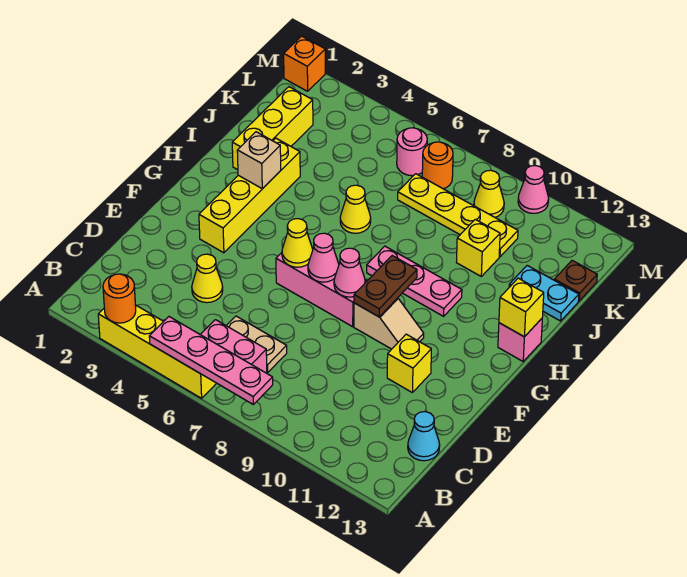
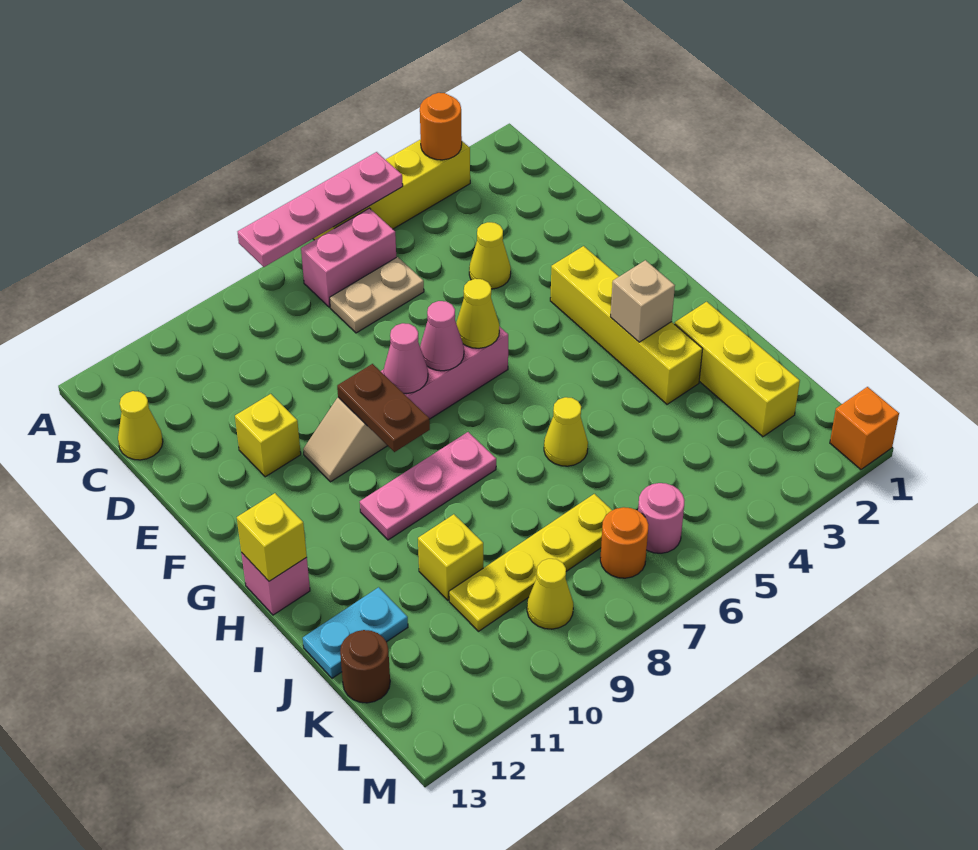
cyan 1x1 cone [408,412,440,461] -> yellow 1x1 cone [118,391,163,460]
brown 1x1 plate [554,260,597,301] -> brown 1x1 round brick [340,630,390,703]
pink 1x1 cone [518,166,549,213] -> none

